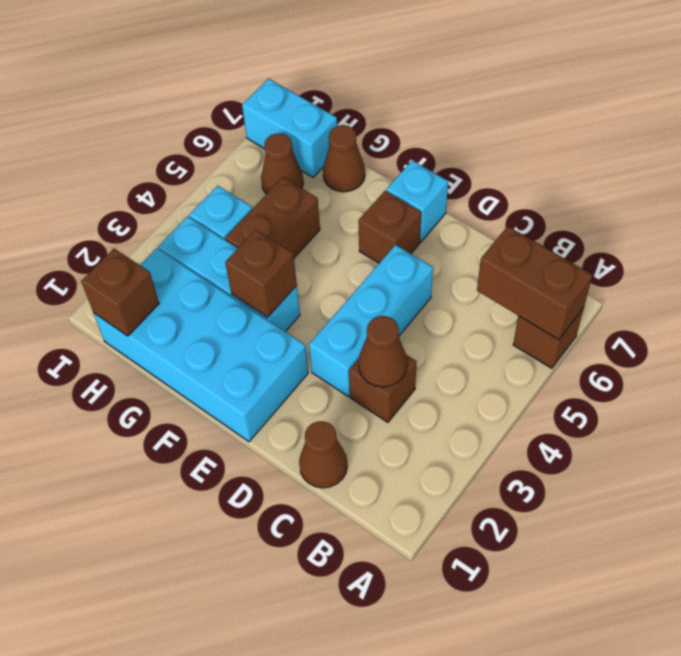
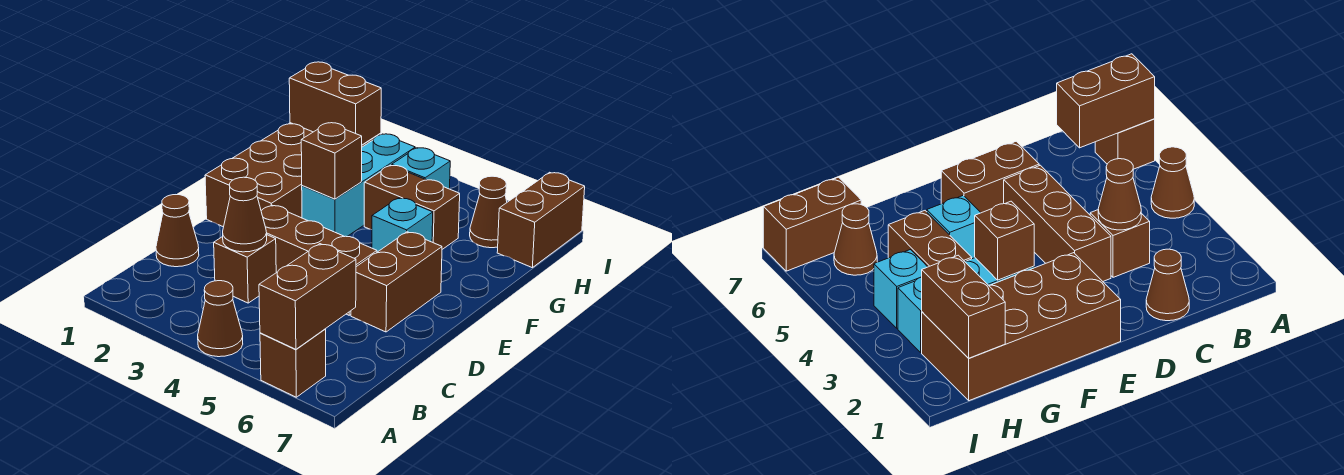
cyan 1x3 brick [309,245,433,396] -> brown 1x3 brick [261,205,377,315]
cyan 2x4 brick [94,248,308,442] -> brown 2x4 brick [205,123,381,227]
brown 1x1 brick [358,191,421,263] -> brown 1x2 brick [351,232,442,332]
cyan 1x1 brick [386,161,448,242] -> cyan 1x1 brick moved to [372,198,433,252]
brown 1x1 cone [323,125,365,192] -> brown 1x1 cone moved to [198,281,243,357]
brown 1x1 brick [81,249,159,336] -> brown 1x2 brick [289,62,381,145]
cyan 1x2 brick [242,79,337,177] -> brown 1x2 brick [497,172,585,268]

